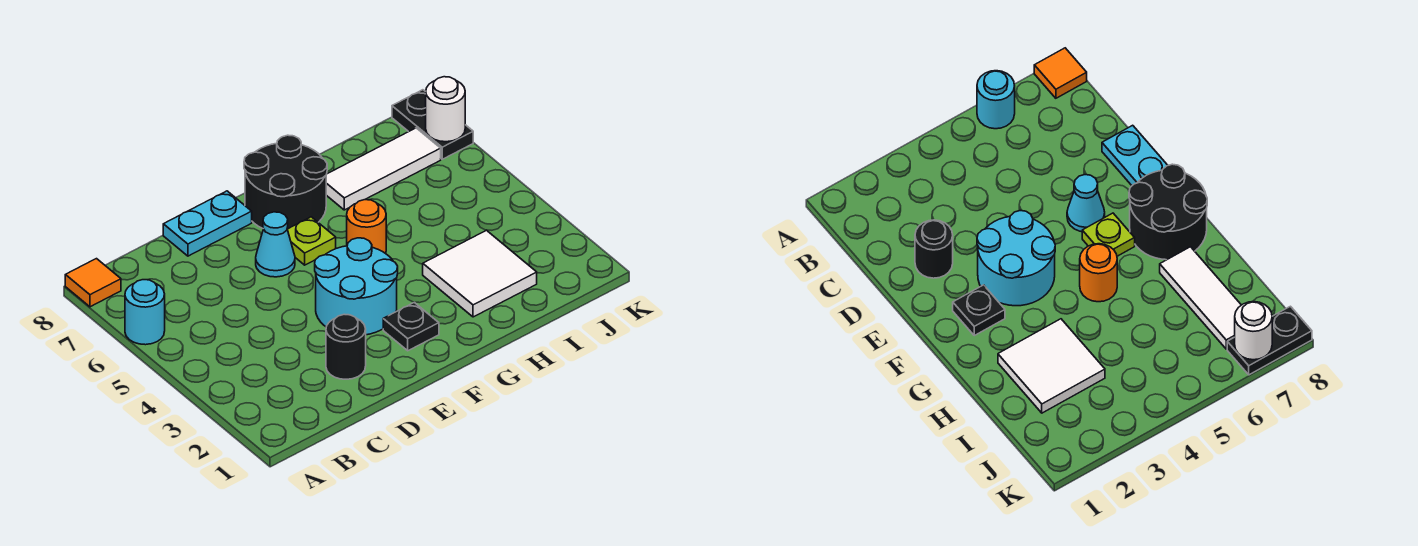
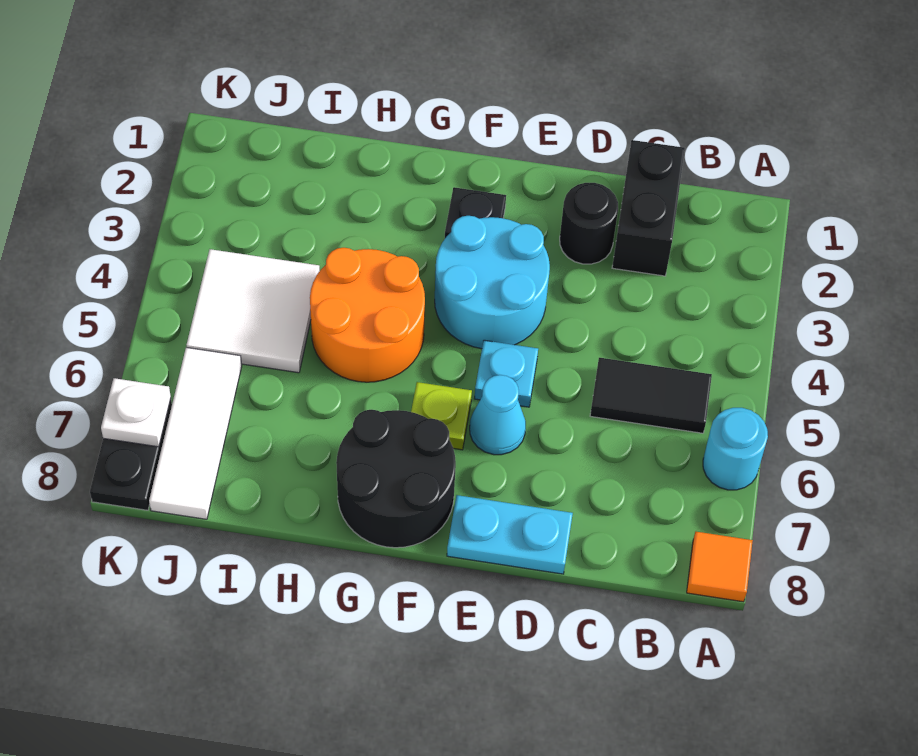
none -> black 1x2 tile [590,358,712,433]
none -> black 1x2 brick [612,140,685,276]
none -> cyan 1x1 plate [475,340,538,407]
orange 1x1 round brick [347,200,386,254] -> orange 2x2 round brick [310,248,425,382]
white 2x2 tile [423,230,537,317] -> white 2x2 tile moved to [187,249,320,373]
white 1x3 tile [326,128,441,210] -> white 1x3 tile turned to [149,347,242,519]
white 1x1 round brick [426,77,465,142] -> white 1x1 plate [101,378,171,447]

